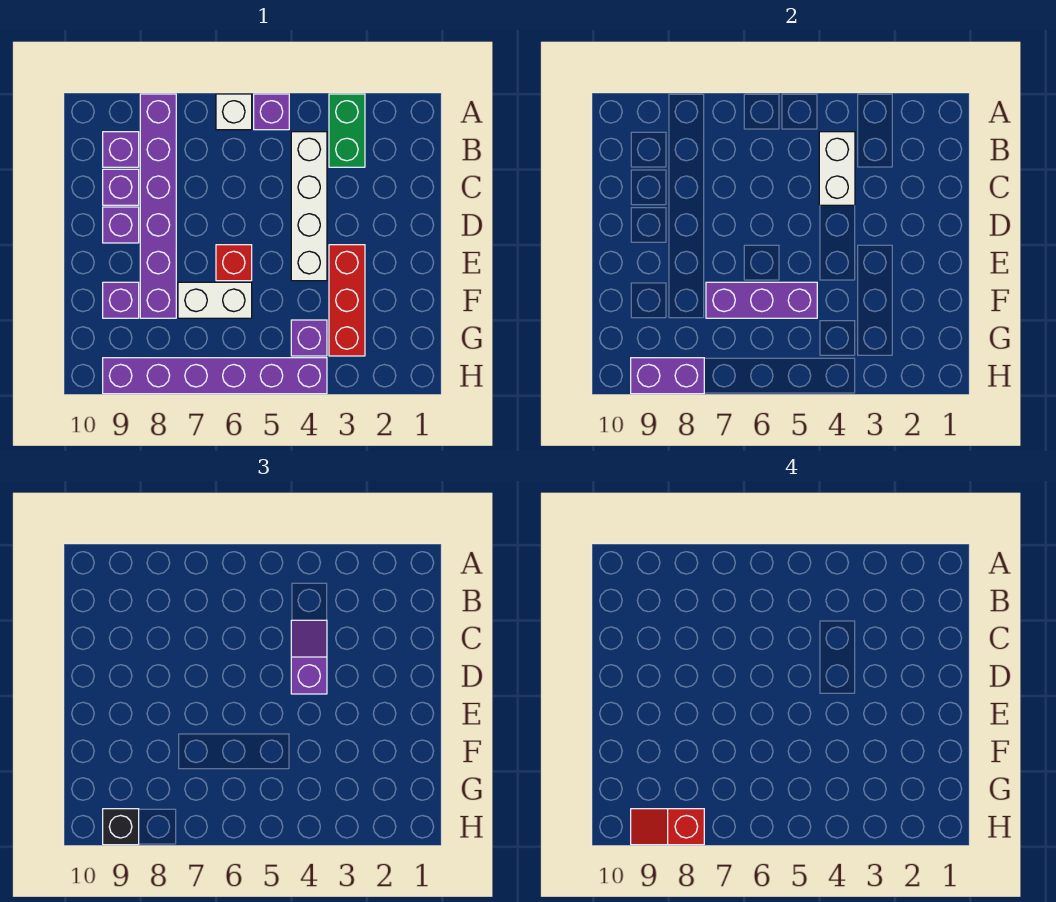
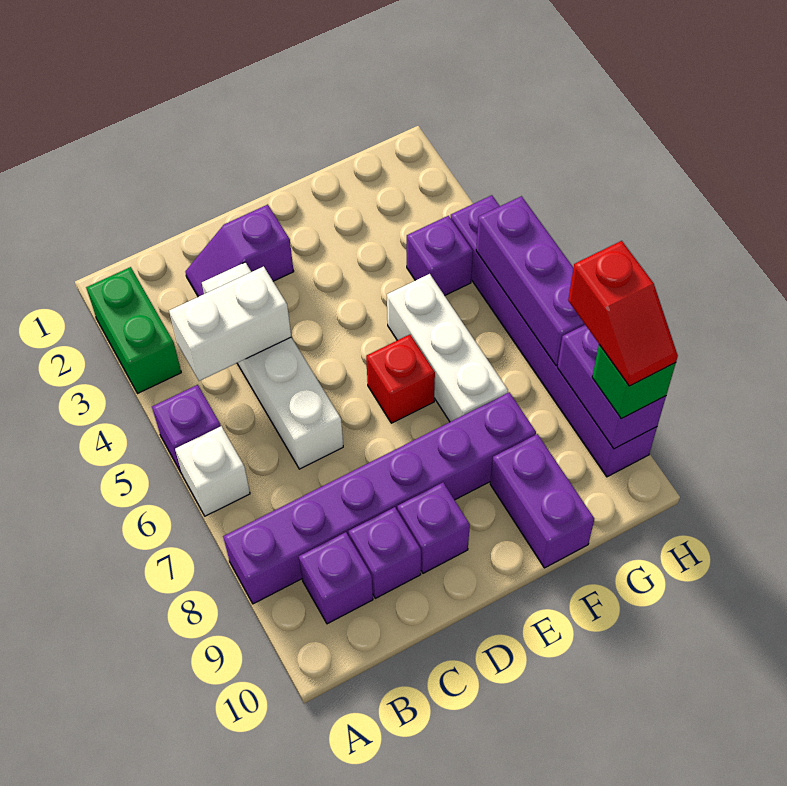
green 1x2 brick [329,94,365,167] -> green 1x2 brick turned to [86,267,181,393]
white 1x4 brick [291,132,327,281] -> white 1x4 brick turned to [202,262,343,469]
purple 1x2 slope [291,620,327,694] -> purple 1x2 slope moved to [185,205,294,297]
red 1x3 brick [329,245,365,356] -> none
purple 1x3 brick [706,282,817,318] -> purple 1x3 brick moved to [476,196,585,366]
white 1x2 brick [178,282,252,318] -> white 1x3 brick [387,274,508,422]
purple 1x1 brick [103,282,139,318] -> purple 1x2 brick [490,434,594,568]
black 1x1 brick [103,809,139,845] -> green 1x1 brick [592,345,676,419]

